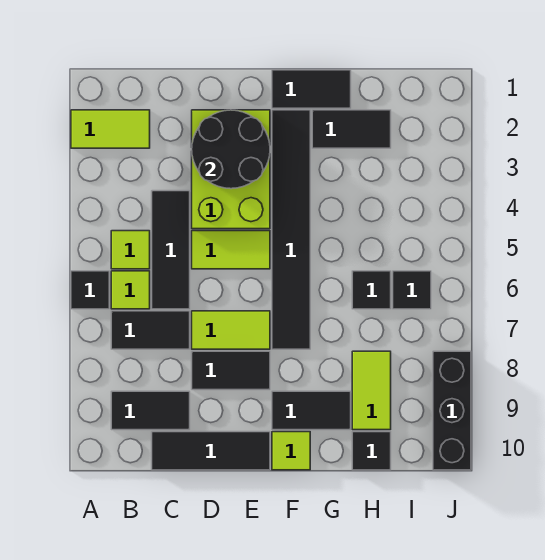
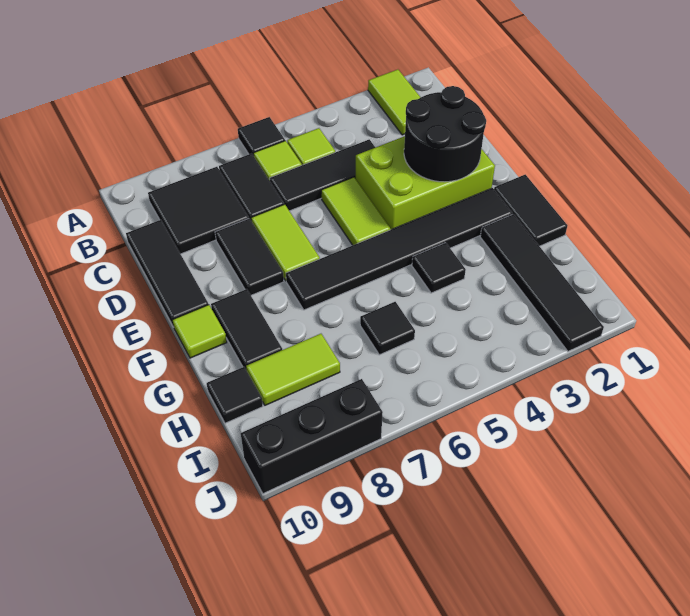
black 1x2 tile [111,391,190,430] -> black 2x2 tile [148,167,249,254]
black 1x2 tile [312,110,391,148] -> black 1x4 tile [480,214,604,351]
black 1x1 tile [393,271,431,309] -> black 1x1 tile moved to [412,243,466,293]

